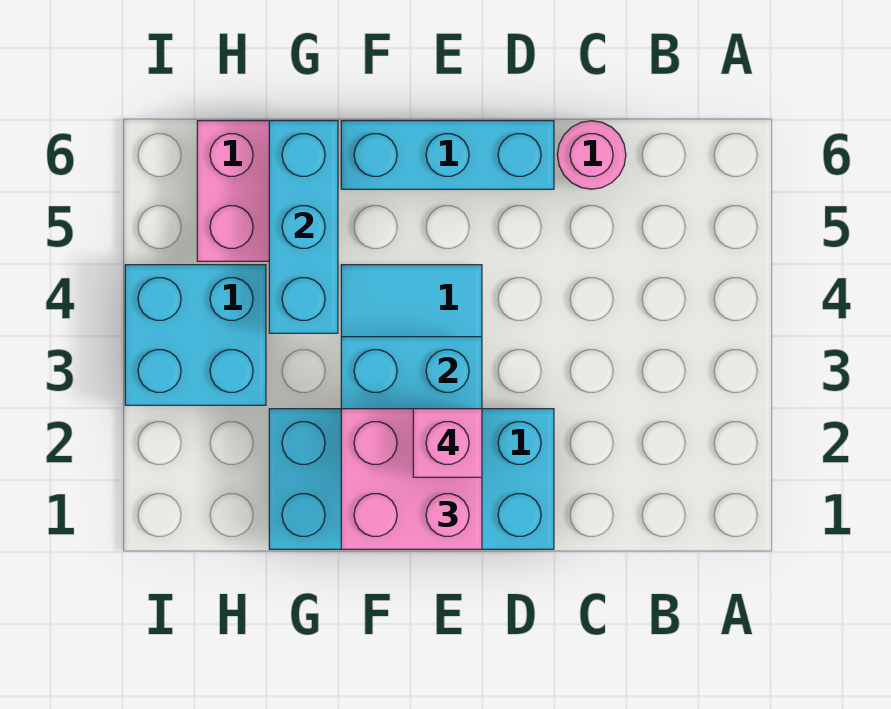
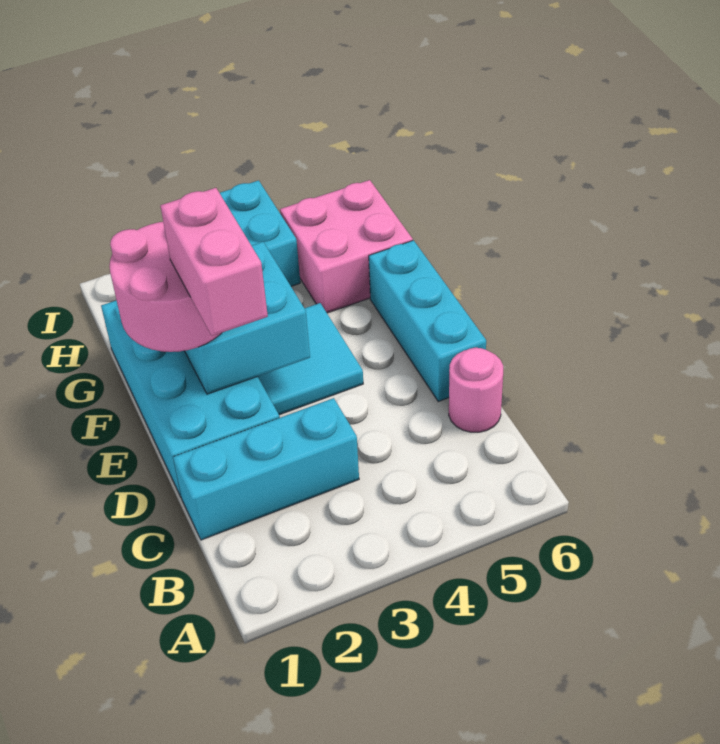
pink 2x2 brick [341,409,482,549] -> pink 2x2 round brick [110,222,221,352]
pink 1x1 brick [413,409,482,477] -> pink 1x2 brick [160,188,268,336]
cyan 1x3 brick [269,121,338,333] -> cyan 1x3 brick moved to [173,398,359,540]

